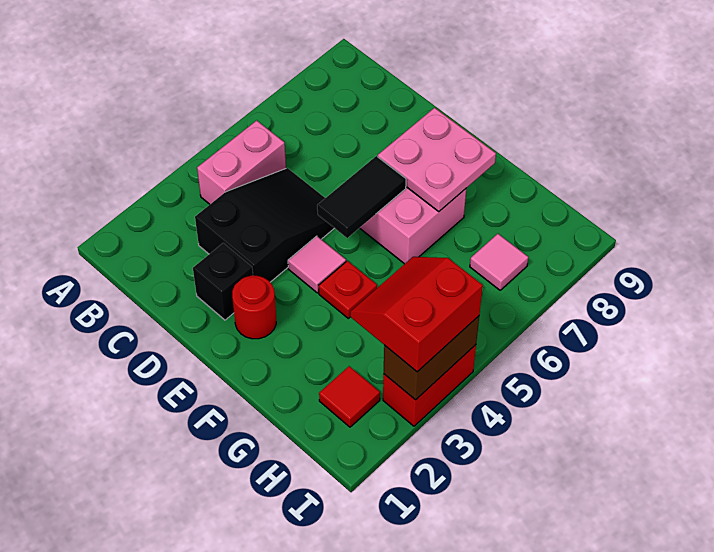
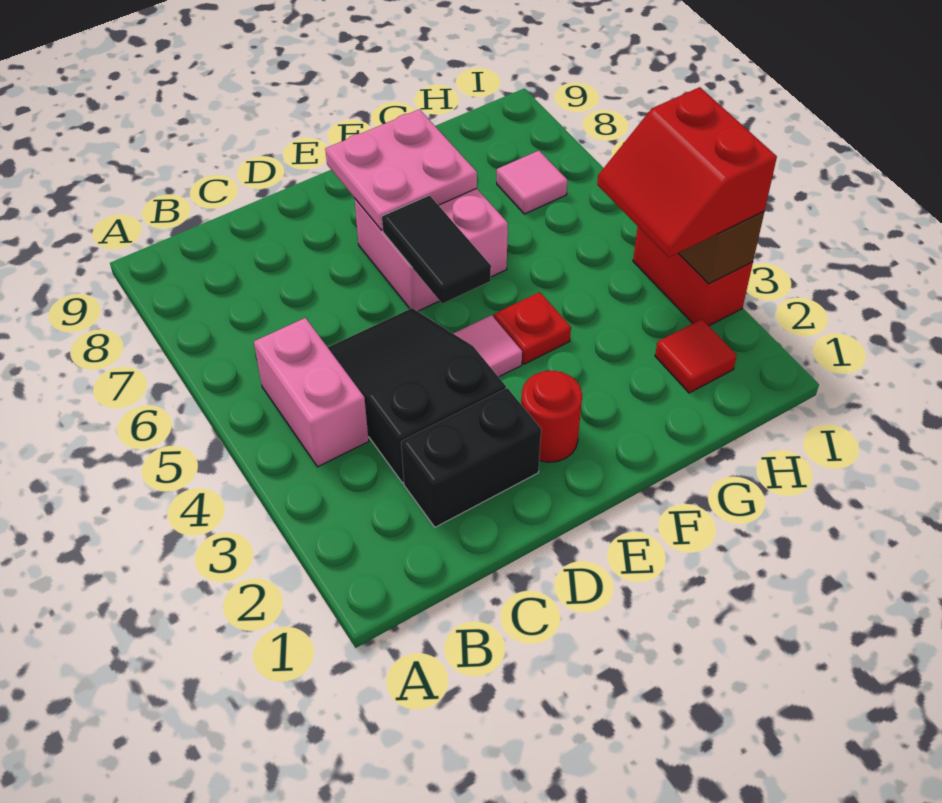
black 1x1 brick [193,243,253,320] -> black 1x2 brick [401,388,541,527]

